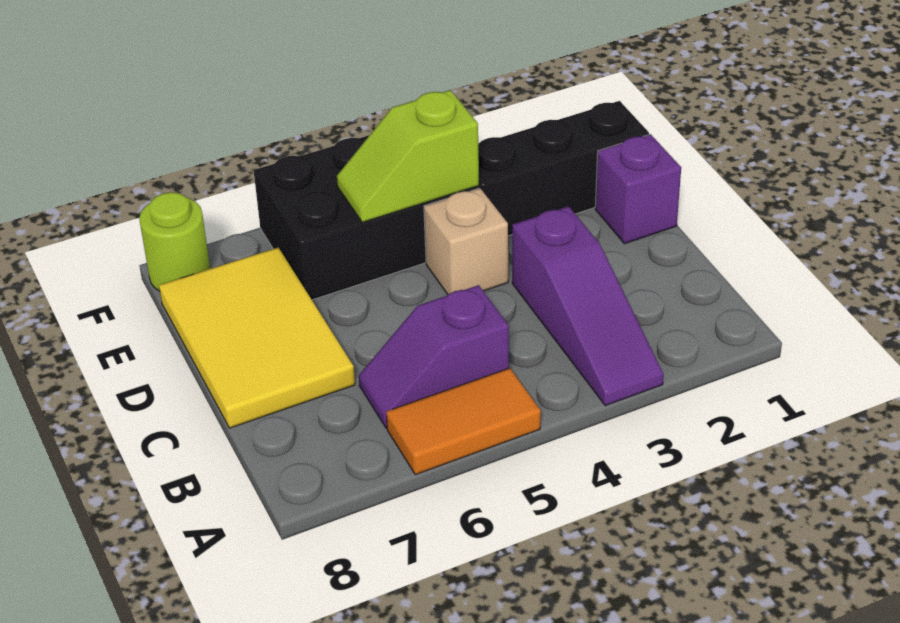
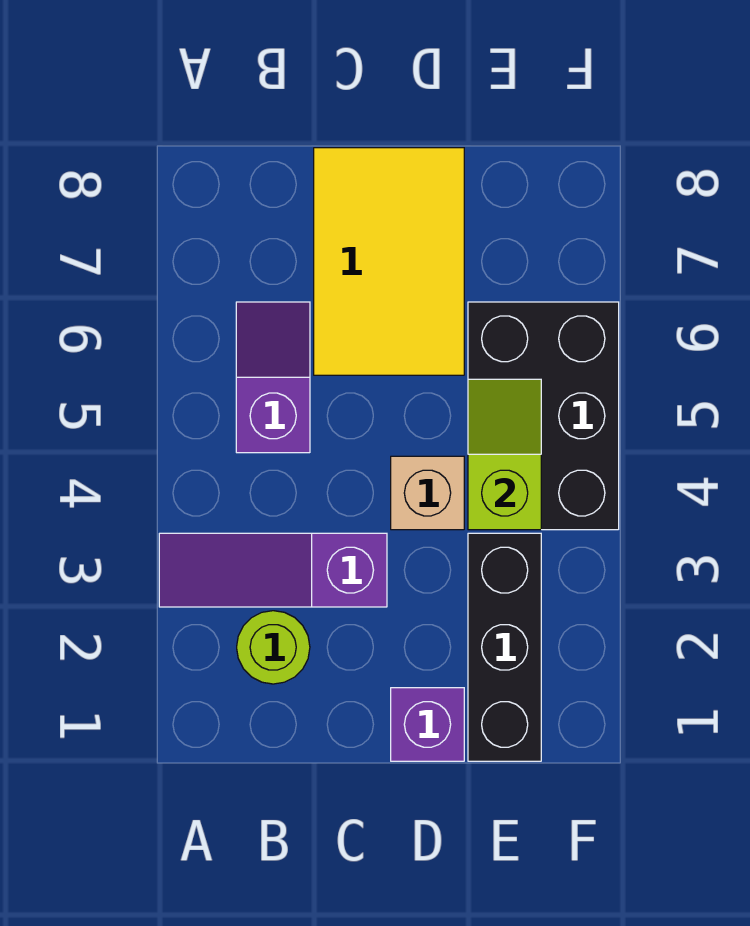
orange 1x2 tile [386,368,541,475] -> none
yellow 2x3 tile [159,247,355,428] -> yellow 2x3 tile turned to [314,148,464,375]
lime 1x1 round brick [139,192,210,291] -> lime 1x1 round brick moved to [237,611,310,684]

